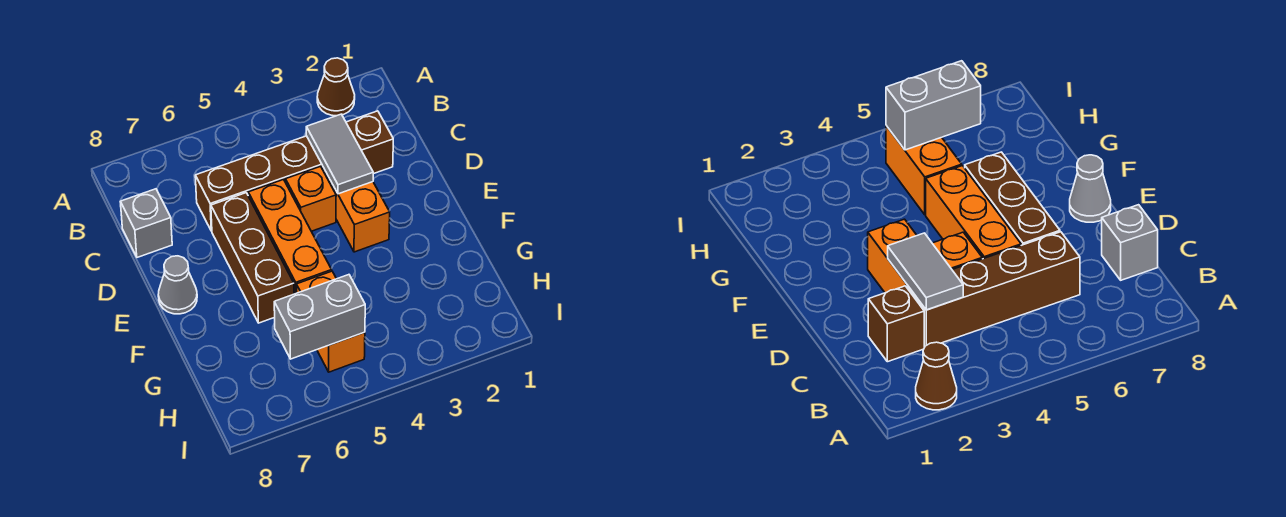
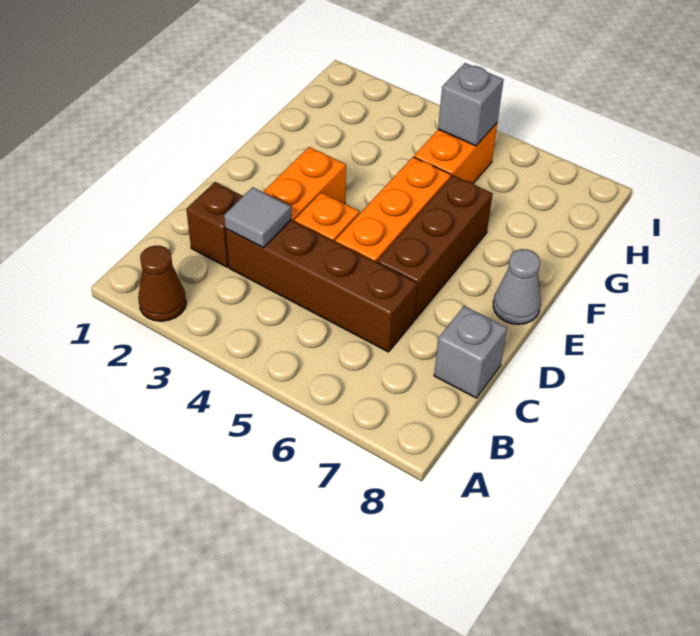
grey 1x2 tile [306,114,373,194] -> grey 1x1 tile [224,187,291,248]
grey 1x2 brick [274,275,365,359] -> grey 1x1 brick [438,63,504,146]

